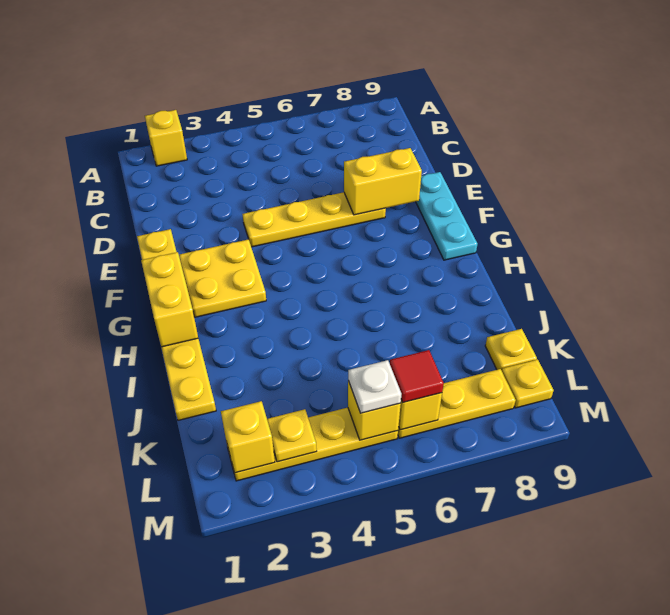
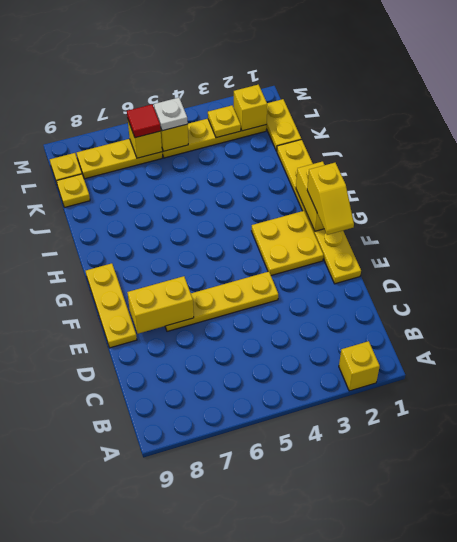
cyan 1x3 plate [416,172,477,260] -> yellow 1x3 plate [86,263,137,348]
none -> yellow 1x2 slope [307,163,354,235]
none -> yellow 1x2 plate [266,99,301,151]

